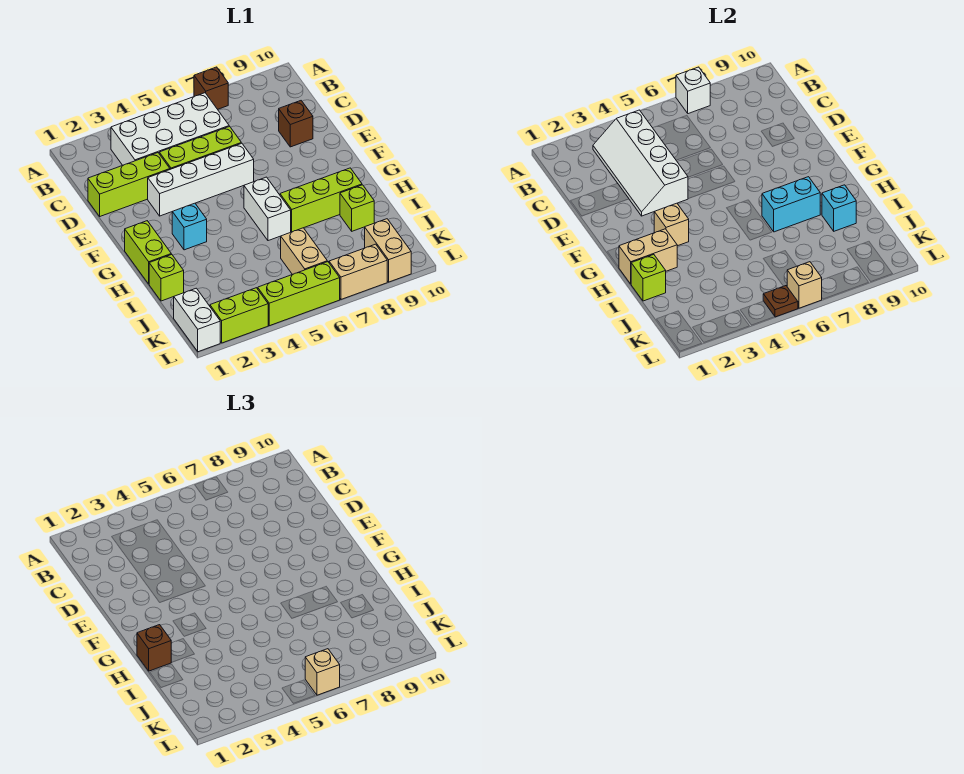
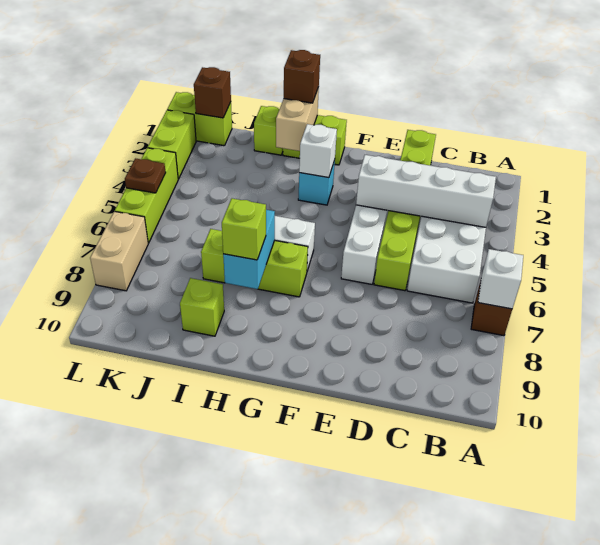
brown 1x1 brick [279,101,313,147] -> brown 1x1 brick moved to [194,67,231,118]
tan 1x1 brick [654,203,689,246] -> white 1x1 brick [299,124,337,178]
lime 1x3 brick [280,168,362,232] -> lime 1x3 brick turned to [201,229,308,297]
lime 1x1 brick [631,255,666,301] -> lime 1x1 brick moved to [222,198,266,260]
cyan 1x1 brick [822,185,856,231] -> none
tan 1x2 brick [281,228,327,275] -> none
white 1x2 brick [174,288,220,352] -> lime 1x2 brick [167,92,232,146]
tan 1x2 brick [365,219,411,282] -> none
tan 1x1 brick [787,262,822,308] -> none
tan 1x1 brick [305,649,340,695] -> none

